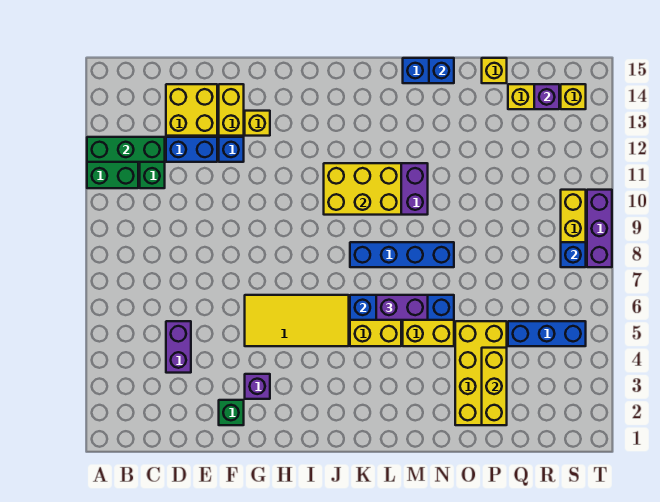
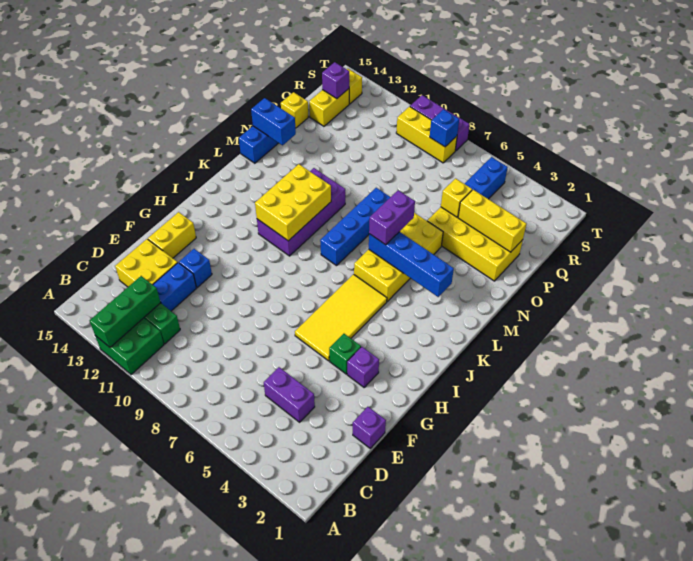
none -> purple 1x1 brick [353,407,386,448]
green 1x1 brick [219,400,244,425] -> green 1x1 brick moved to [329,334,361,374]
yellow 1x2 brick [219,84,244,136] -> yellow 1x2 brick turned to [148,212,196,258]
yellow 1x1 brick [245,111,270,136] -> yellow 1x1 brick moved to [441,179,472,217]
blue 1x4 brick [350,295,454,320] -> blue 1x4 brick turned to [369,232,454,297]
blue 1x1 brick [429,58,454,83] -> blue 1x2 brick [251,98,296,145]

